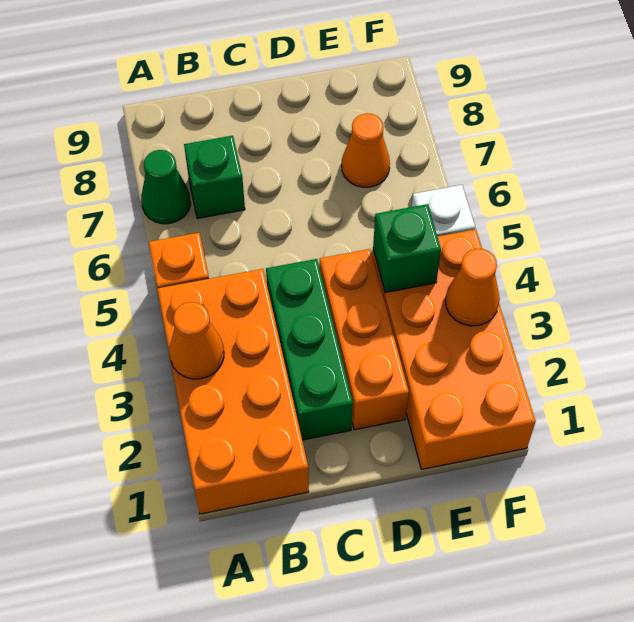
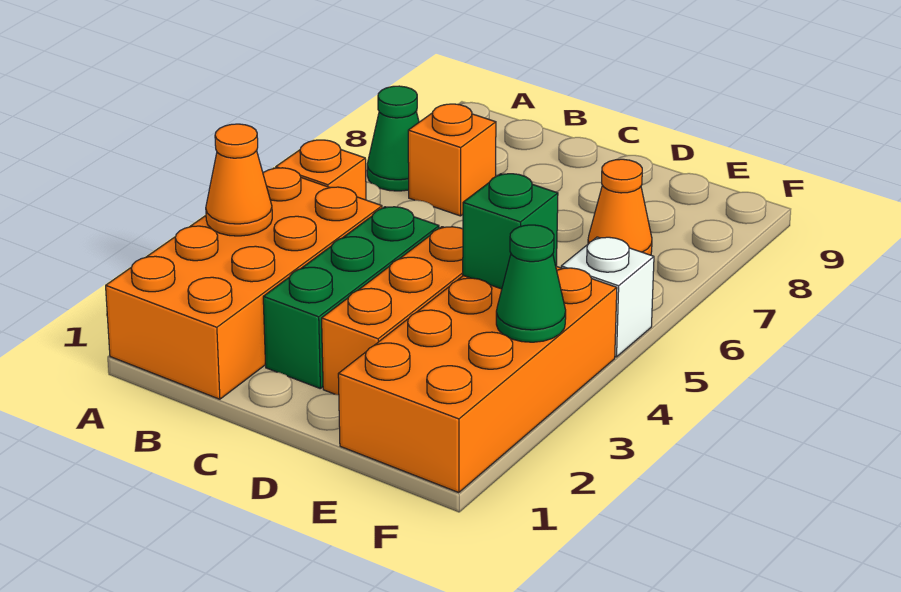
green 1x1 brick [184,136,245,219] -> orange 1x1 brick [408,104,496,216]
orange 1x1 cone [445,248,500,326] -> green 1x1 cone [496,225,566,342]

